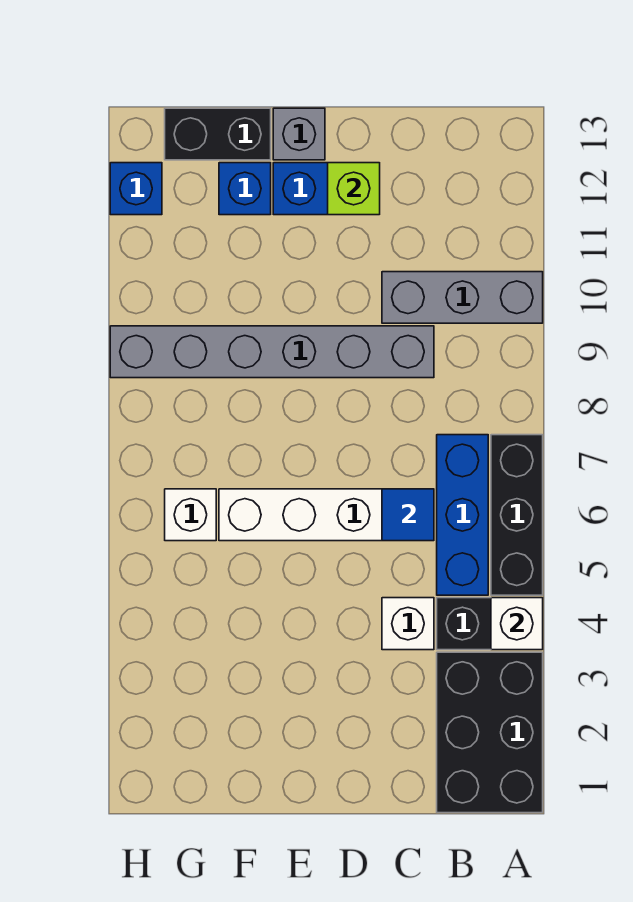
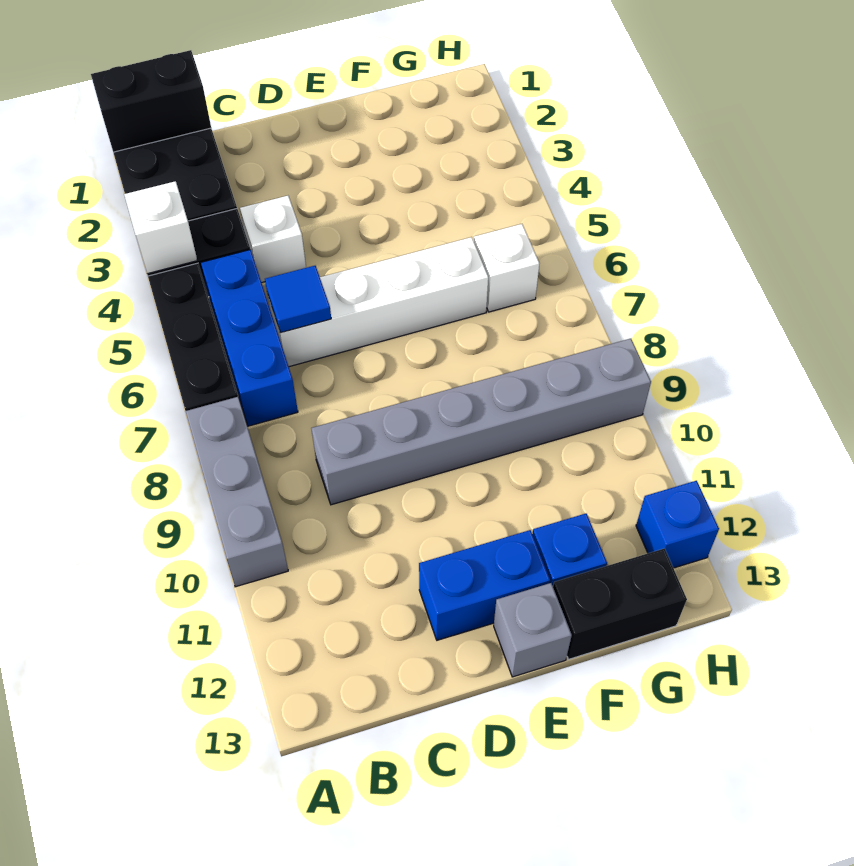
none -> black 1x2 brick [91,50,211,152]
grey 1x3 brick [382,272,543,323] -> grey 1x3 brick turned to [185,397,288,587]
lime 1x1 brick [328,163,380,215] -> none

